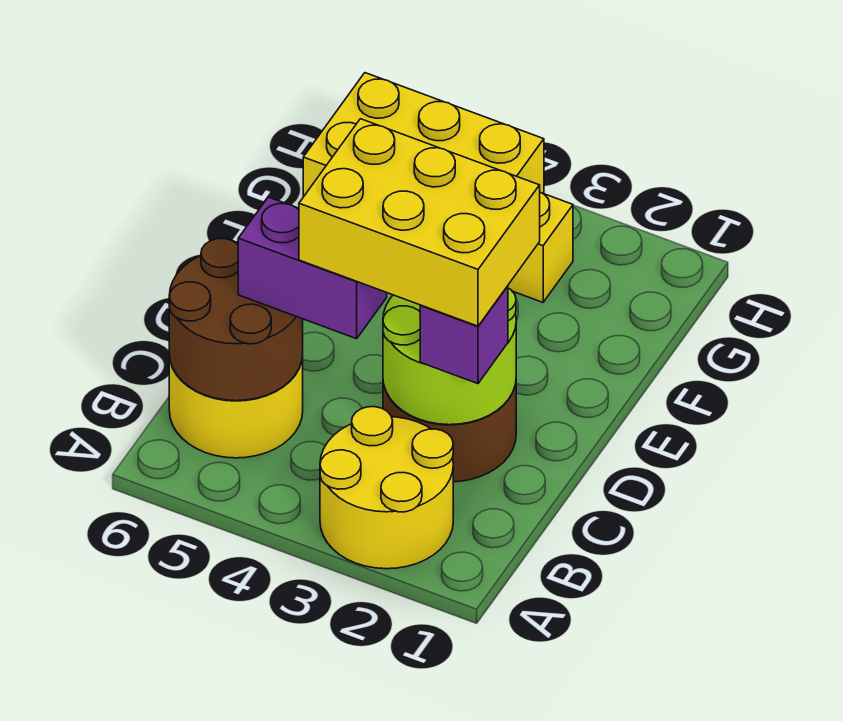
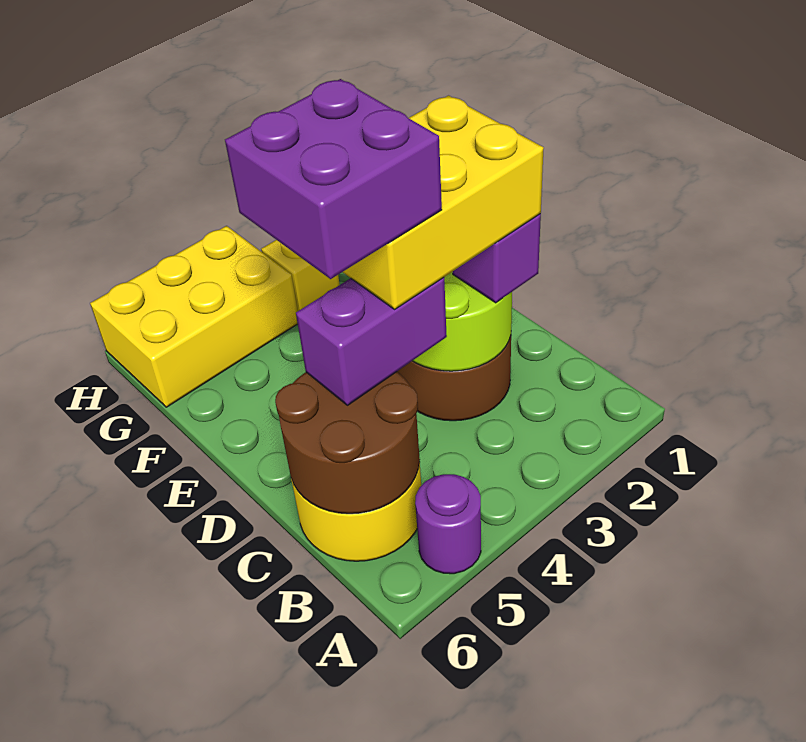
yellow 2x2 round brick [320,407,453,569] -> none
none -> purple 1x1 round brick [415,474,481,574]
none -> purple 2x2 brick [225,79,442,279]

